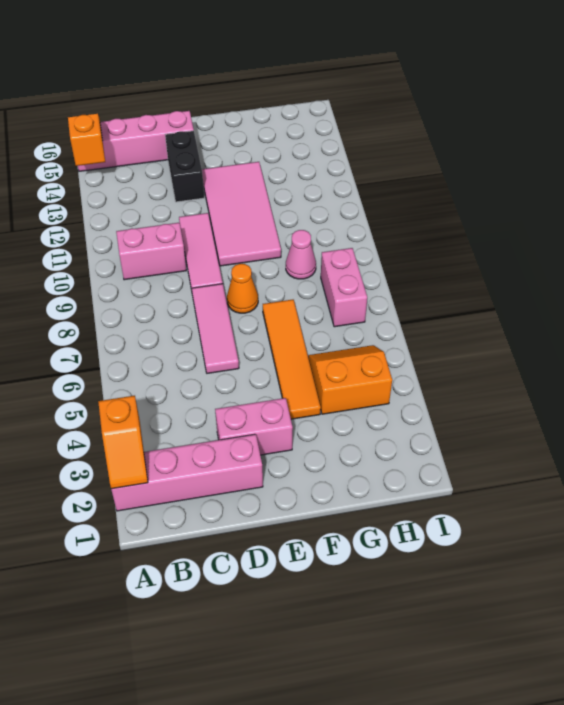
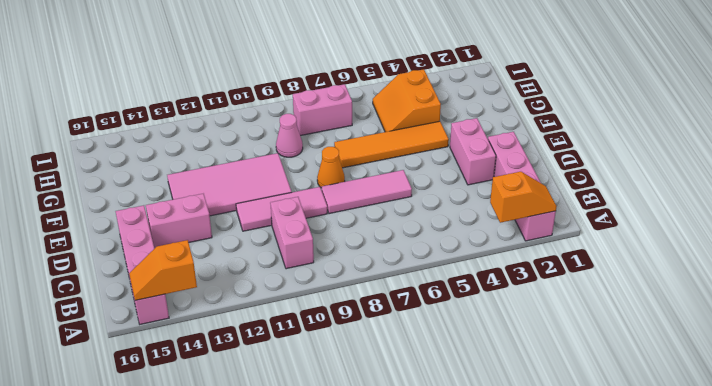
black 1x2 brick [165,131,204,202] -> pink 1x2 brick [146,194,212,249]

